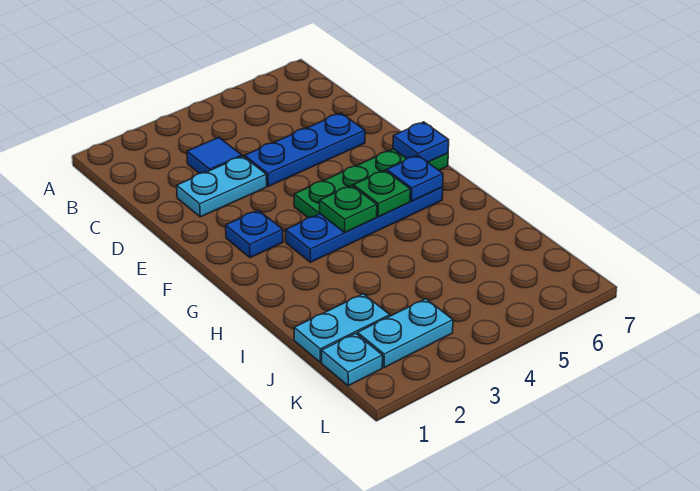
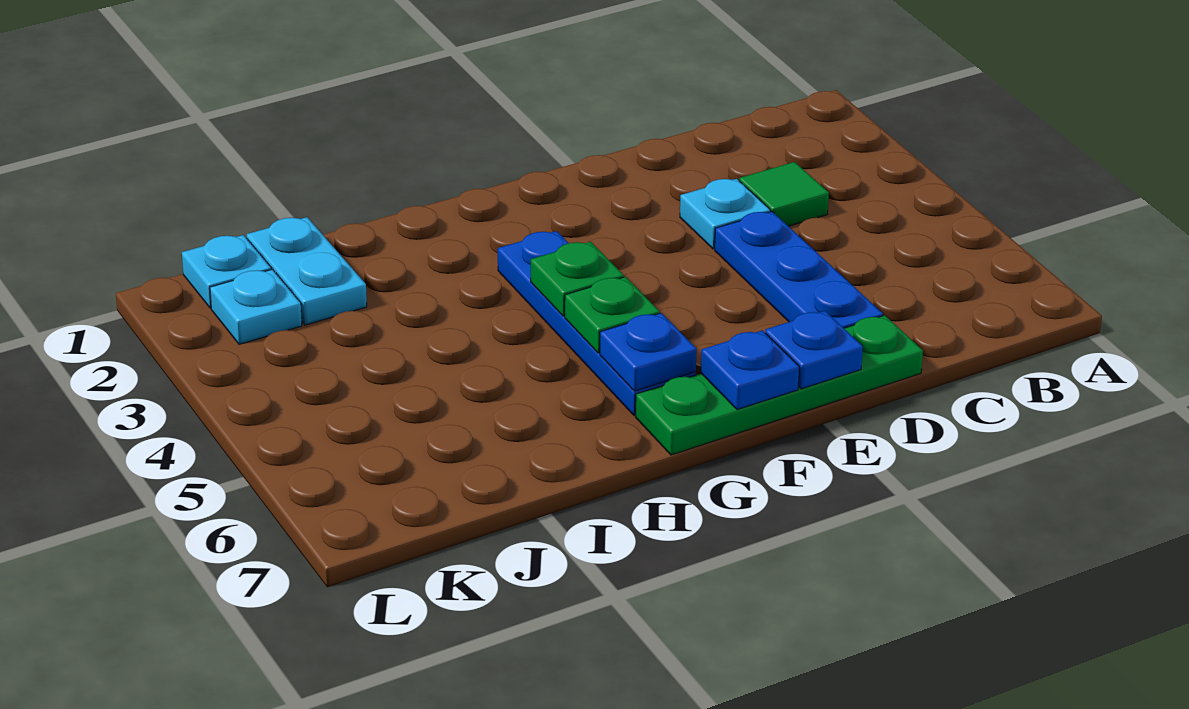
blue 1x1 tile [187,138,242,174] -> green 1x1 tile [739,162,829,226]
cyan 1x2 plate [177,156,267,217] -> cyan 1x1 plate [680,179,770,249]
blue 1x1 plate [226,210,283,258] -> blue 1x1 plate moved to [765,311,863,389]
green 1x4 plate [294,149,448,218] -> green 1x4 plate turned to [635,315,923,455]
cyan 1x2 plate [357,299,453,368] -> cyan 1x1 plate [210,270,302,344]

